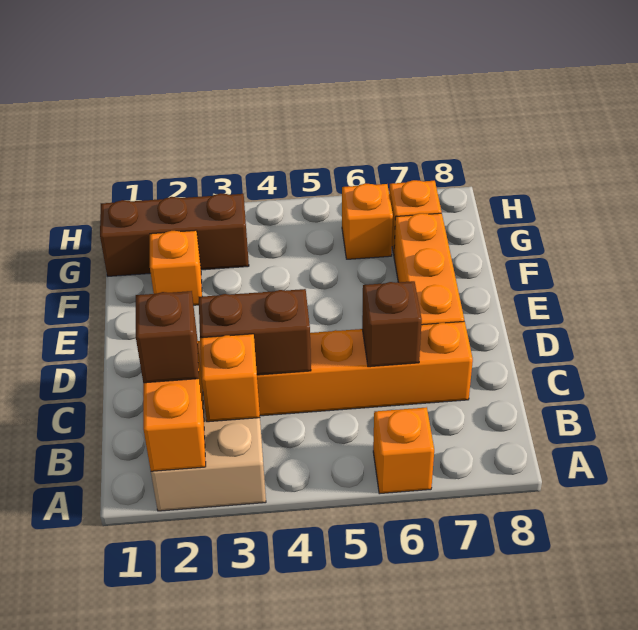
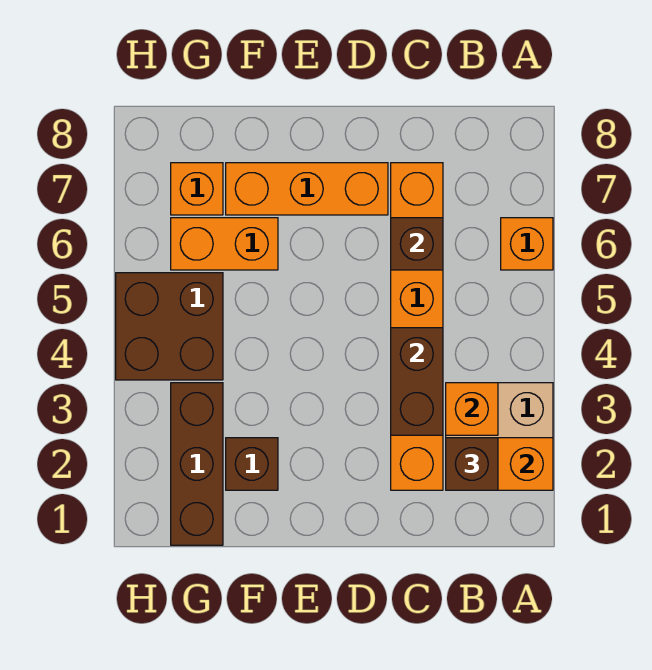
orange 1x1 brick [150,230,202,305] -> brown 1x1 brick [226,438,278,490]
none -> brown 2x2 brick [116,273,223,380]
orange 1x1 brick [342,183,393,259] -> orange 1x2 brick [171,218,278,270]

